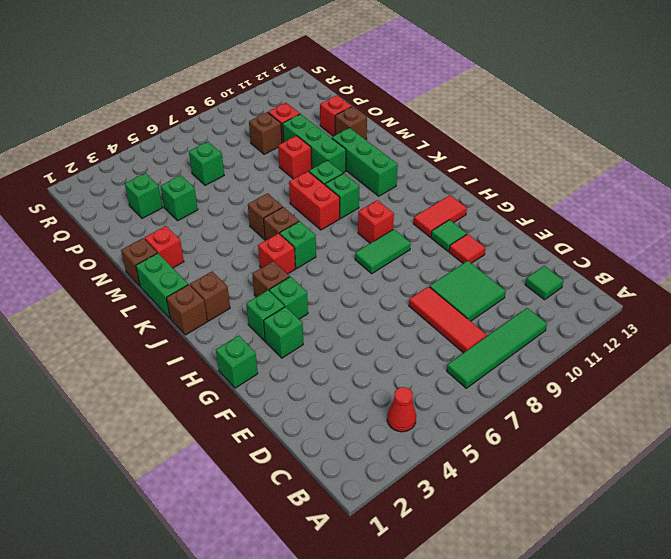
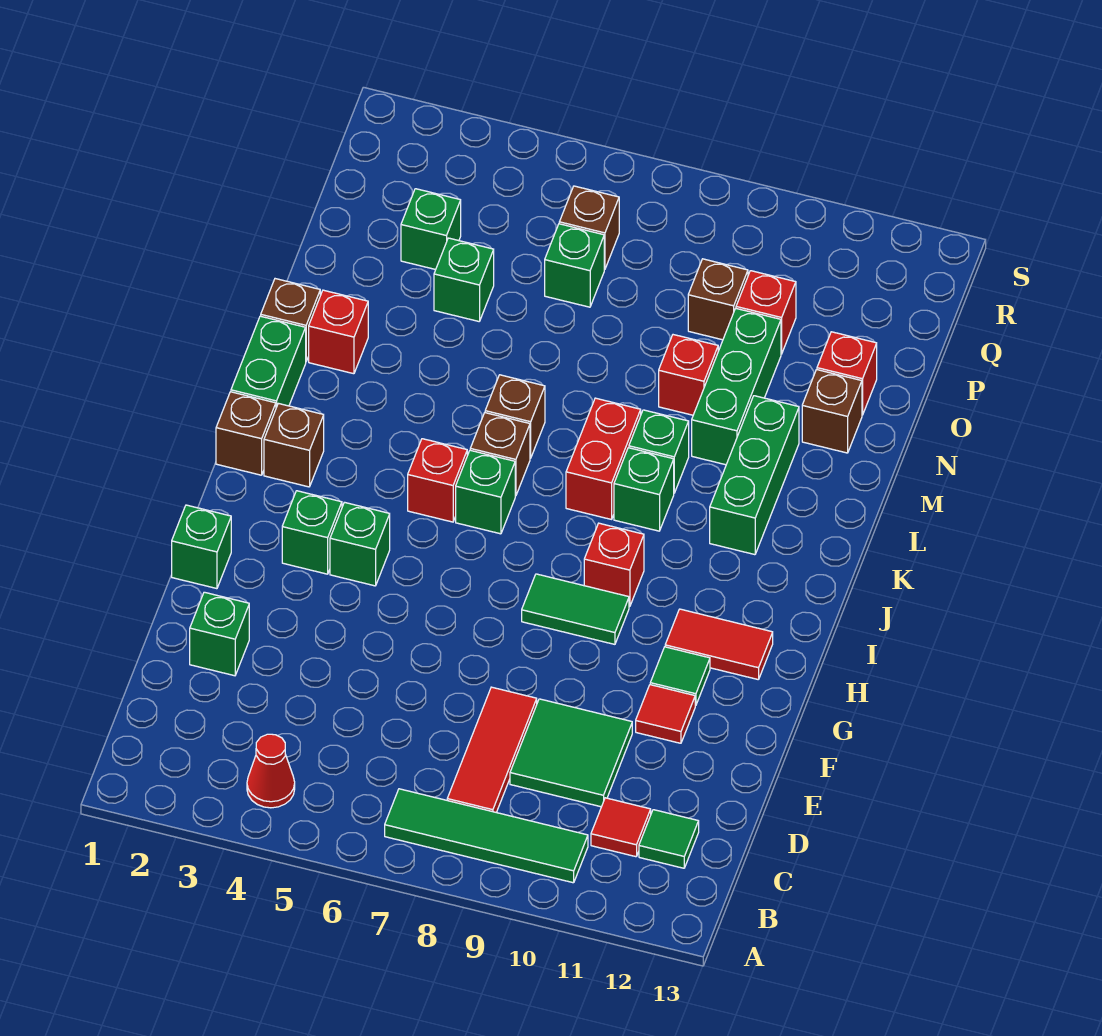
none -> red 1x1 tile [591,798,651,857]
green 1x1 brick [264,307,303,358] -> green 1x1 brick moved to [190,592,249,676]
brown 1x1 brick [252,261,290,297] -> brown 1x1 brick moved to [559,186,619,269]

